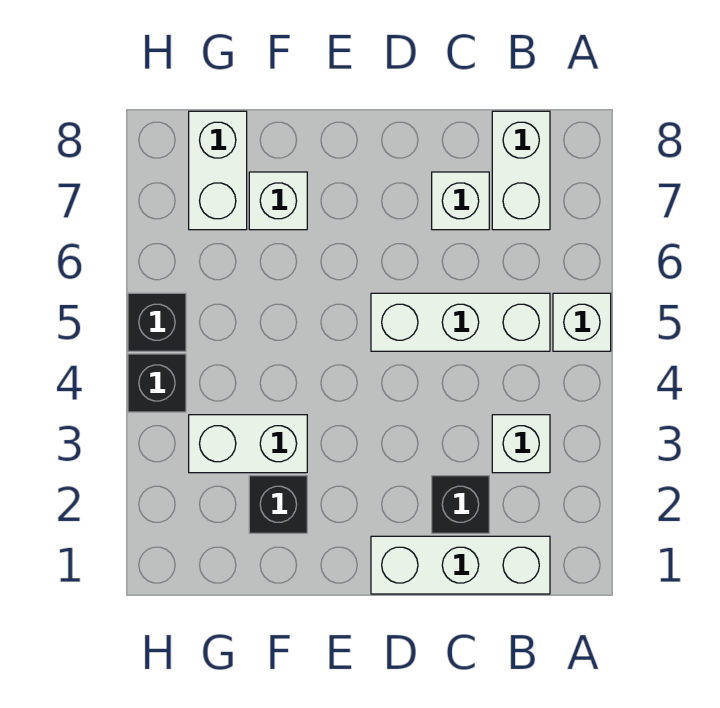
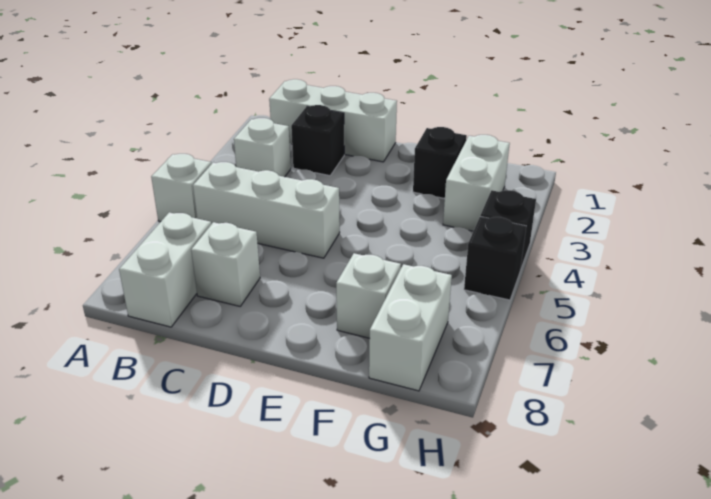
white 1x2 brick [189,415,307,473] -> white 1x2 brick turned to [443,135,510,231]

